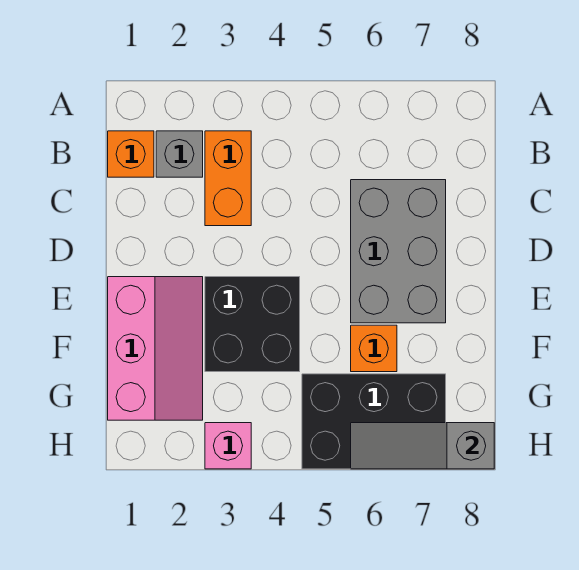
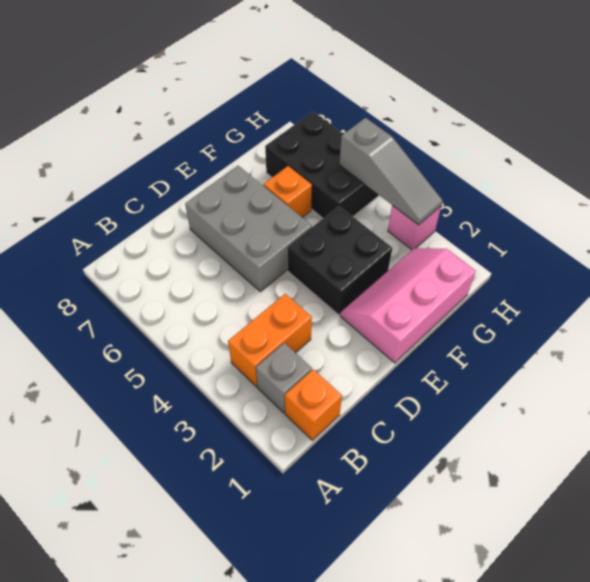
grey 2x3 brick [351,180,446,323] -> grey 2x3 brick turned to [185,166,312,292]
grey 1x3 slope [351,423,494,469] -> grey 1x3 slope moved to [339,118,443,225]

